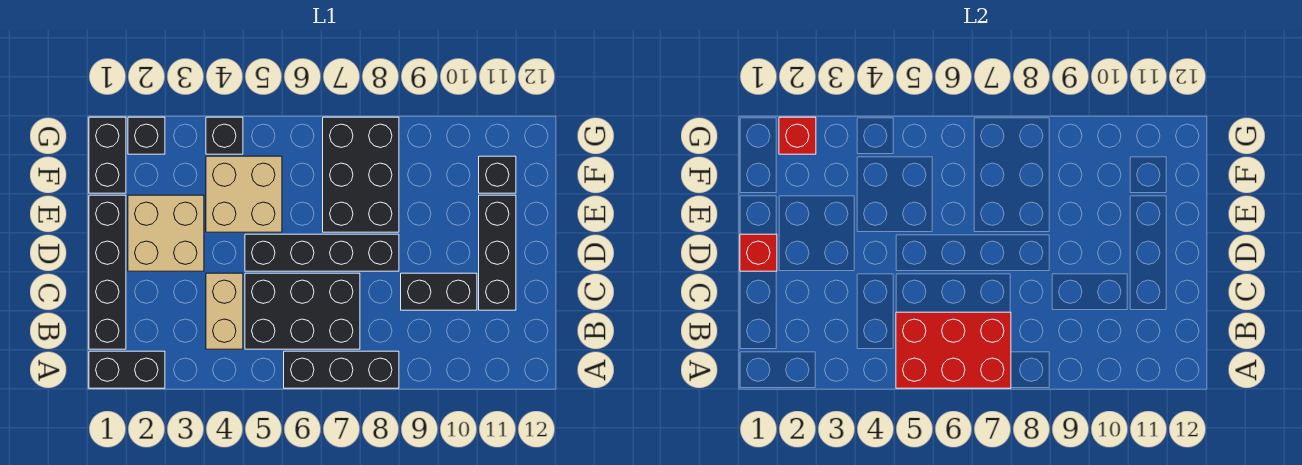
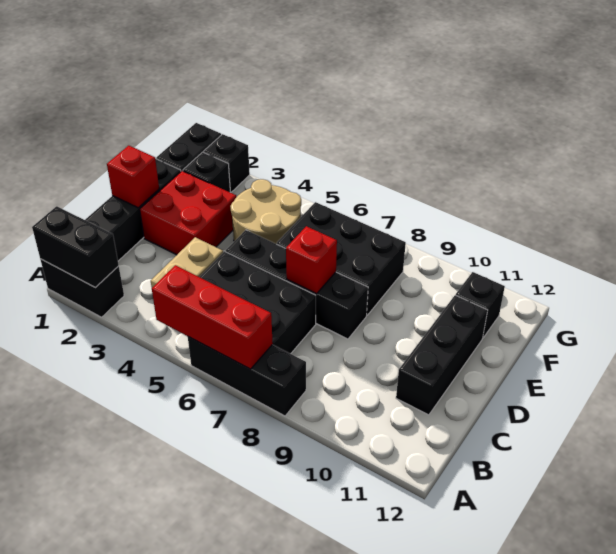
red 2x3 brick [896,312,1011,388] -> red 1x3 brick [152,265,273,369]
black 1x2 brick [401,273,477,310] -> black 1x2 brick moved to [32,206,119,288]
tan 2x2 brick [128,195,204,271] -> red 2x2 brick [140,171,236,255]
tan 2x2 brick [206,156,282,232] -> tan 2x2 round brick [231,179,301,244]
black 2x3 brick [323,117,399,232] -> black 2x3 brick turned to [277,202,406,315]
red 1x1 brick [779,117,816,154] -> red 1x1 brick moved to [286,226,337,294]
black 1x1 brick [206,117,243,154] -> black 1x1 brick moved to [183,152,230,192]

